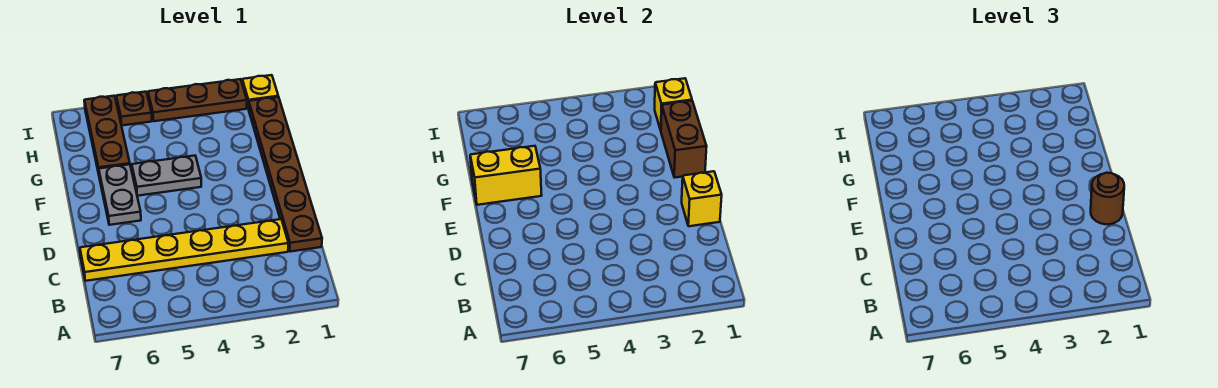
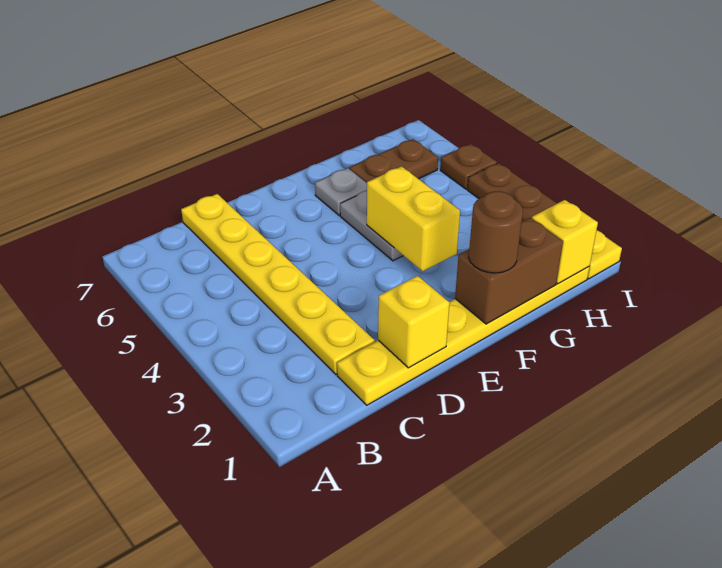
brown 1x6 plate [248,97,322,252] -> yellow 1x6 plate [337,267,589,405]
brown 1x1 round brick [1091,173,1124,224] -> brown 1x1 round brick moved to [469,191,523,273]
grey 1x2 plate [99,164,141,225] -> grey 1x1 plate [315,168,367,215]
yellow 1x2 brick [470,146,542,205] -> yellow 1x2 brick moved to [367,166,460,271]
brown 1x3 plate [84,96,130,174] -> brown 1x2 plate [349,139,438,183]

